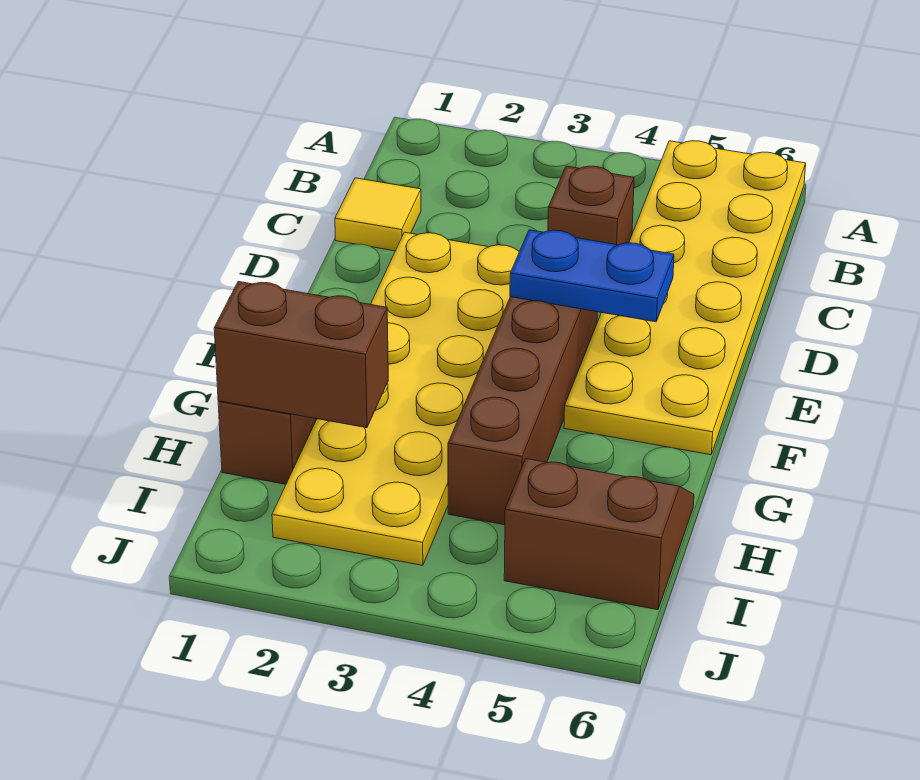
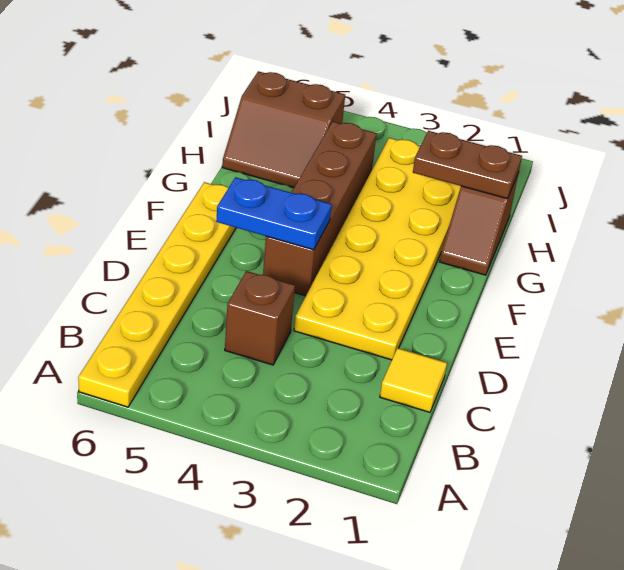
yellow 2x6 plate [564,141,806,455] -> yellow 1x6 plate [78,182,236,407]
brown 1x2 brick [214,282,388,428] -> brown 1x2 plate [413,131,522,199]

